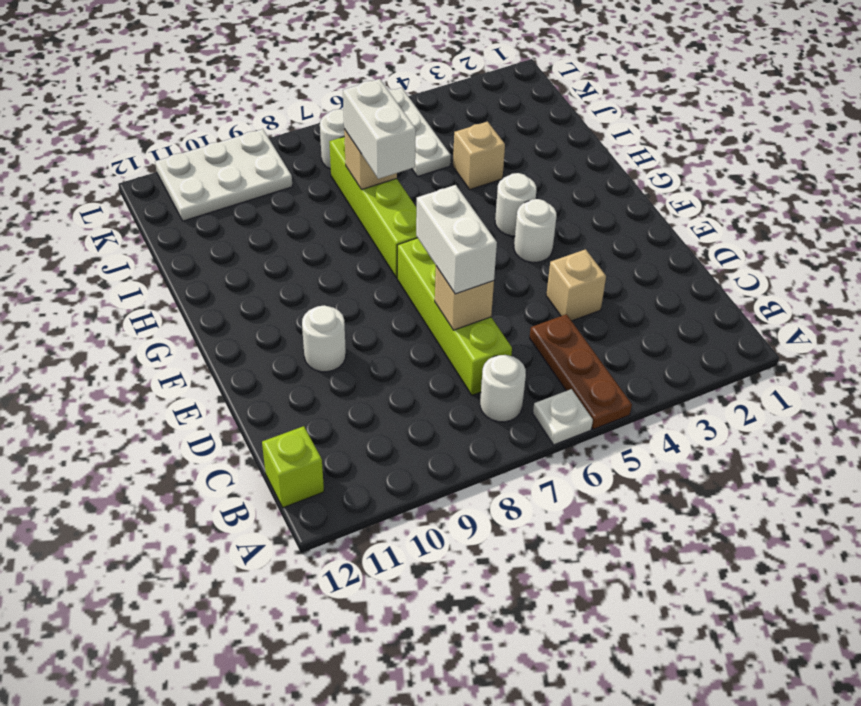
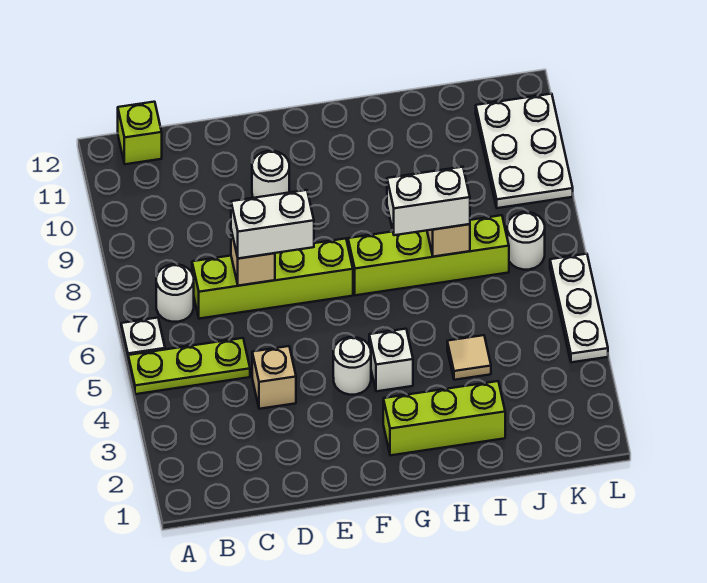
brown 1x3 plate [530,314,632,429] -> lime 1x3 plate [128,338,250,394]
none -> lime 1x3 brick [383,381,505,455]
white 1x1 round brick [495,173,536,236] -> white 1x1 brick [369,329,413,391]
tan 1x1 brick [453,122,505,190] -> tan 1x1 tile [447,335,491,380]
white 1x3 plate [388,88,451,177] -> white 1x3 plate turned to [550,254,608,362]

